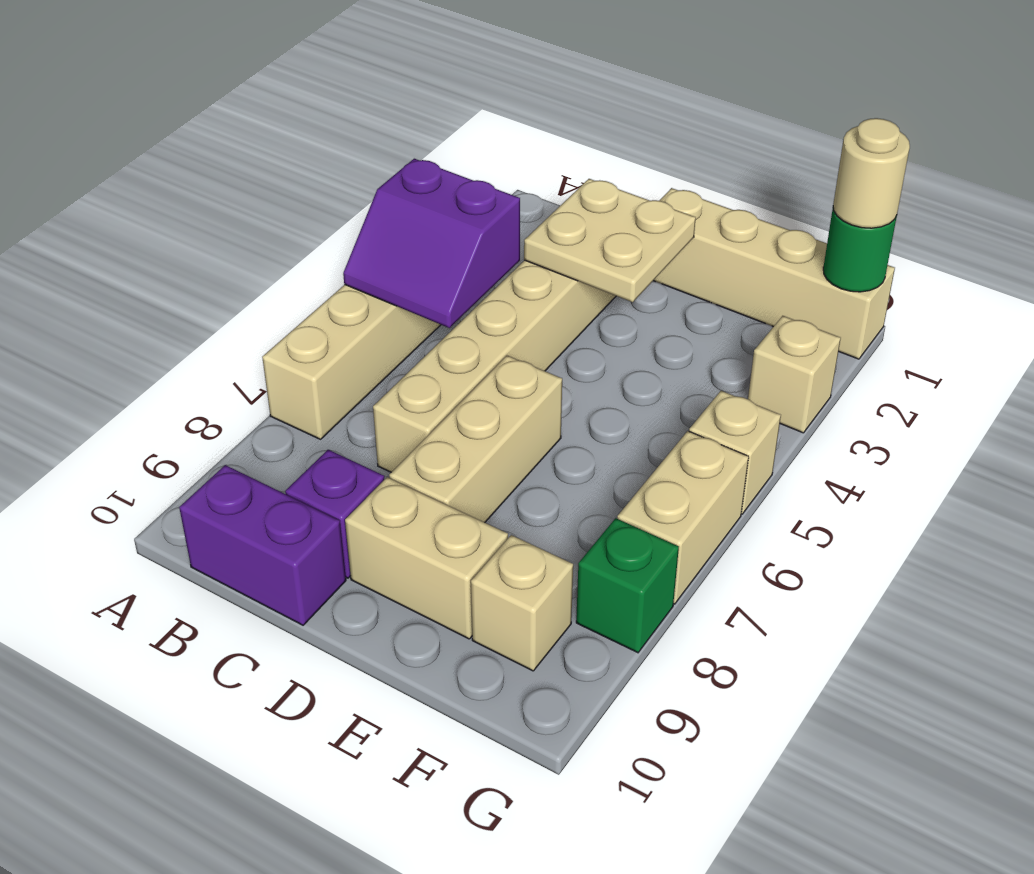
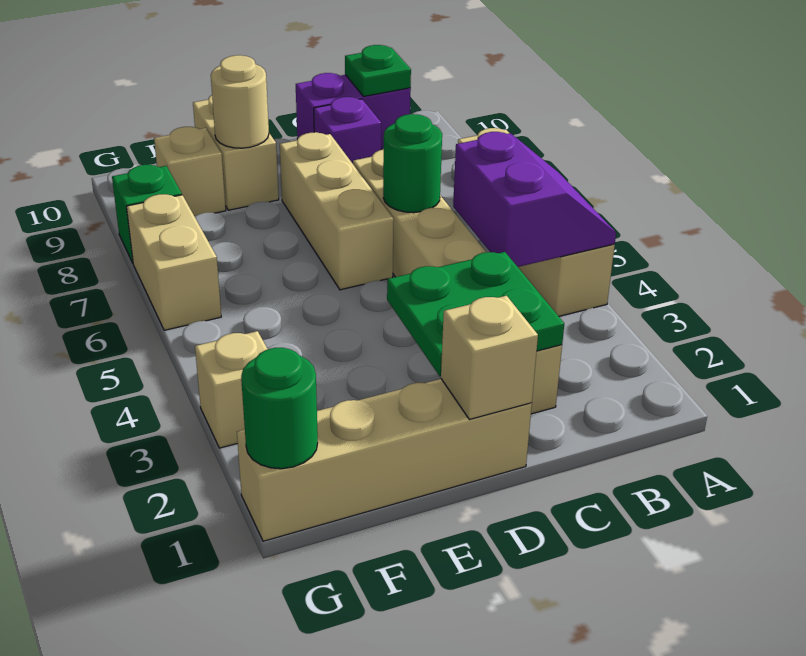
purple 2x2 slope [343,159,520,328] -> purple 2x2 slope turned to [453,132,616,267]
none -> green 1x1 plate [345,45,411,97]
tan 2x2 plate [524,179,696,302] -> green 2x2 plate [387,252,564,376]
none -> green 1x1 round brick [383,114,442,213]
tan 1x2 brick [345,477,508,639] -> tan 1x2 brick turned to [193,95,279,210]
tan 1x1 round brick [833,118,910,228] -> tan 1x1 round brick moved to [211,55,269,148]
tan 1x1 brick [689,391,781,514] -> tan 1x1 brick moved to [441,296,538,420]

